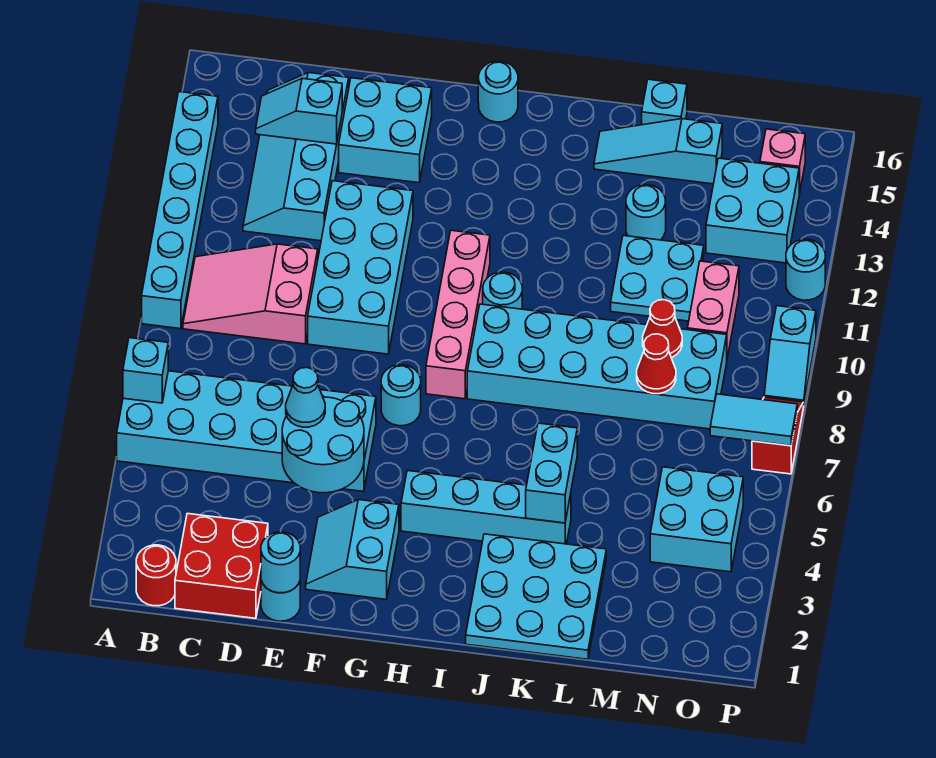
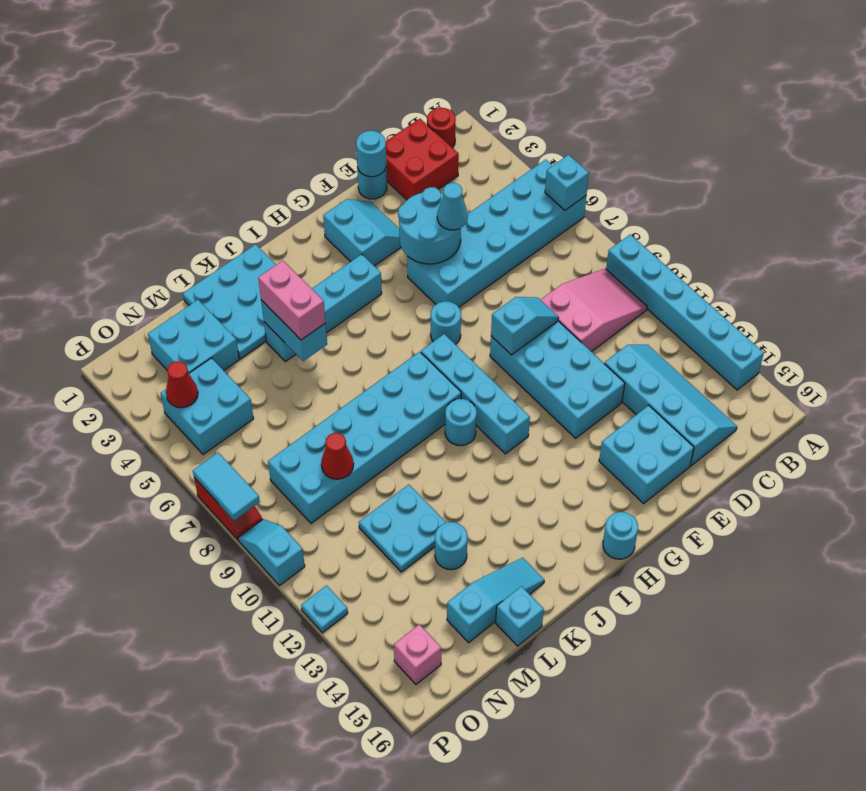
cyan 1x2 slope [256,78,342,144] -> cyan 1x2 slope moved to [491,297,559,355]
pink 1x4 brick [426,230,490,399] -> cyan 1x4 brick [421,334,530,454]
red 1x1 cone [637,334,676,394] -> red 1x1 cone moved to [166,361,198,408]
pink 1x2 brick [687,261,739,358] -> pink 1x2 brick moved to [258,261,325,340]
cyan 2x2 brick [706,158,799,263] -> cyan 2x2 brick moved to [148,300,239,373]
cyan 1x2 tile [710,394,797,446] -> cyan 1x2 tile turned to [193,452,260,521]
cyan 1x1 round brick [786,239,825,300] -> cyan 1x1 plate [301,586,348,633]

